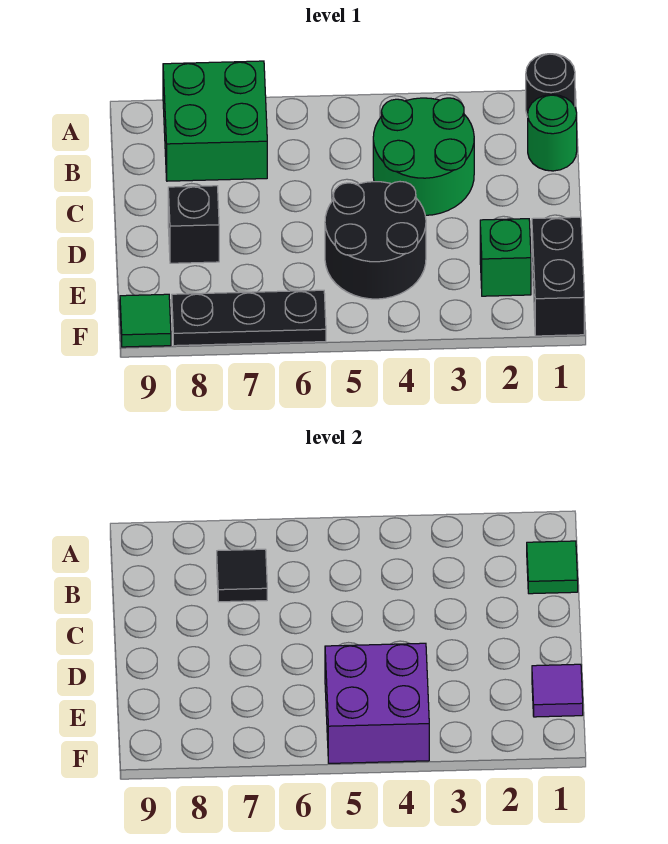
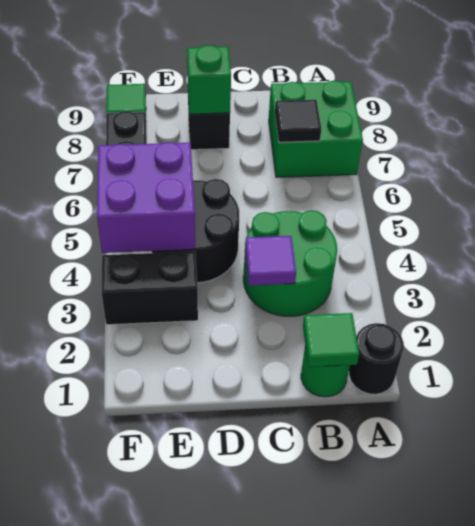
black 1x2 brick [532,217,584,336] -> black 1x2 brick moved to [102,251,198,325]
purple 1x1 tile [532,664,583,717] -> purple 1x1 tile moved to [245,236,296,286]
green 1x1 brick [480,219,531,296] -> green 1x1 brick moved to [187,45,231,114]

